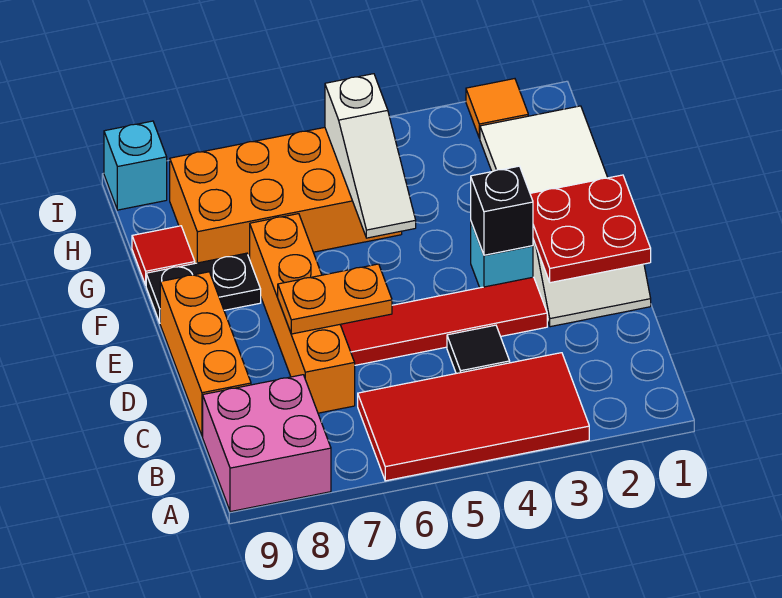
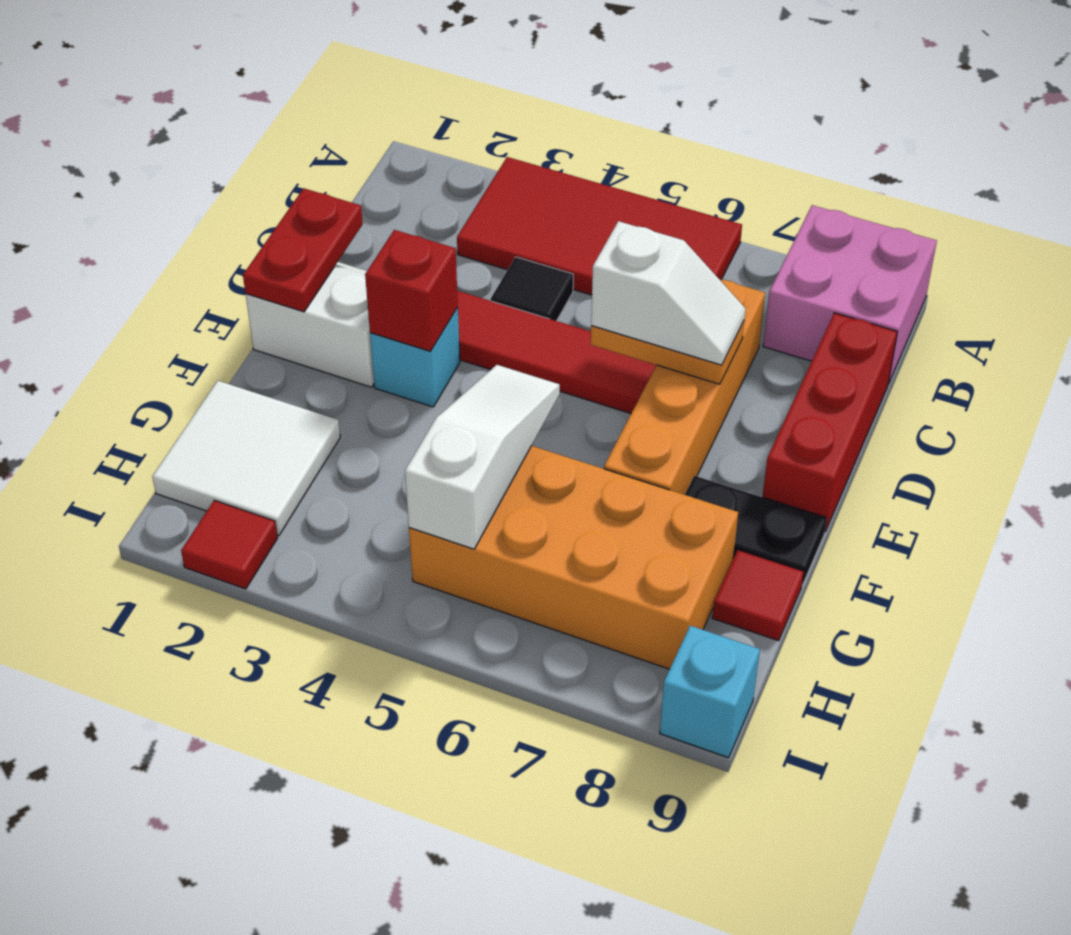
orange 1x3 brick [160,272,251,436] -> red 1x3 brick [763,313,897,531]
red 2x2 plate [530,175,651,283] -> red 1x2 plate [243,188,363,312]
none -> white 1x2 slope [591,221,746,365]
black 1x1 brick [471,166,533,255] -> red 1x1 brick [365,230,458,351]
orange 1x1 tile [466,79,528,138] -> red 1x1 tile [181,500,277,589]

